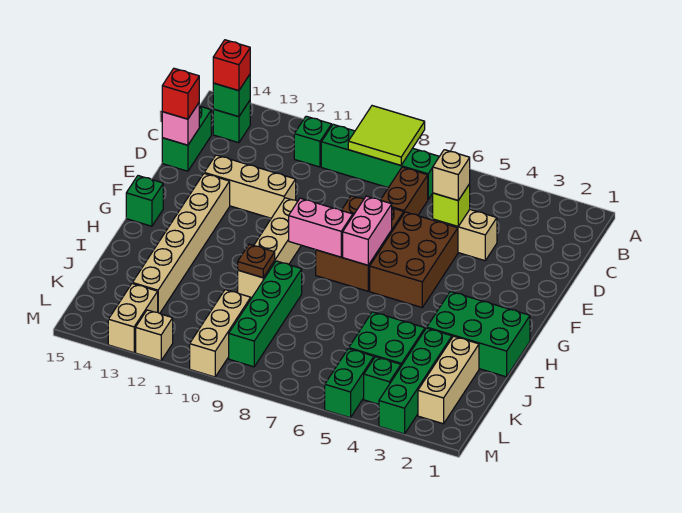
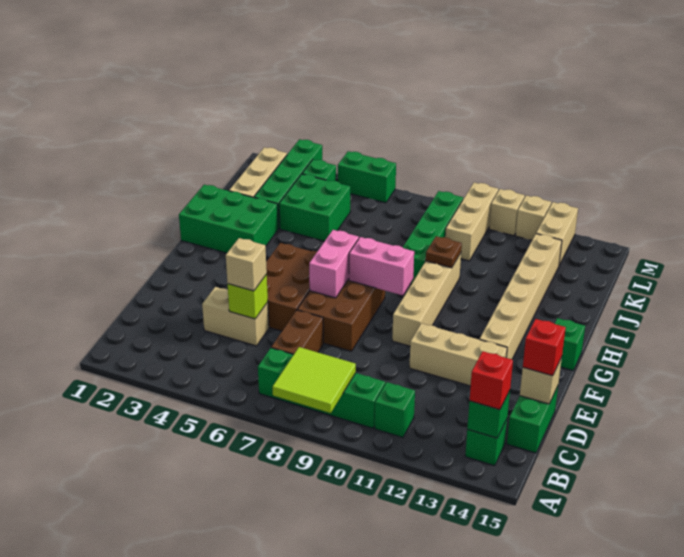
pink 1x1 brick [162,103,199,145] -> tan 1x1 brick [520,357,562,404]
green 1x2 brick [325,349,374,418] -> green 1x2 brick turned to [338,151,396,203]
none -> tan 1x1 brick [489,189,525,236]

